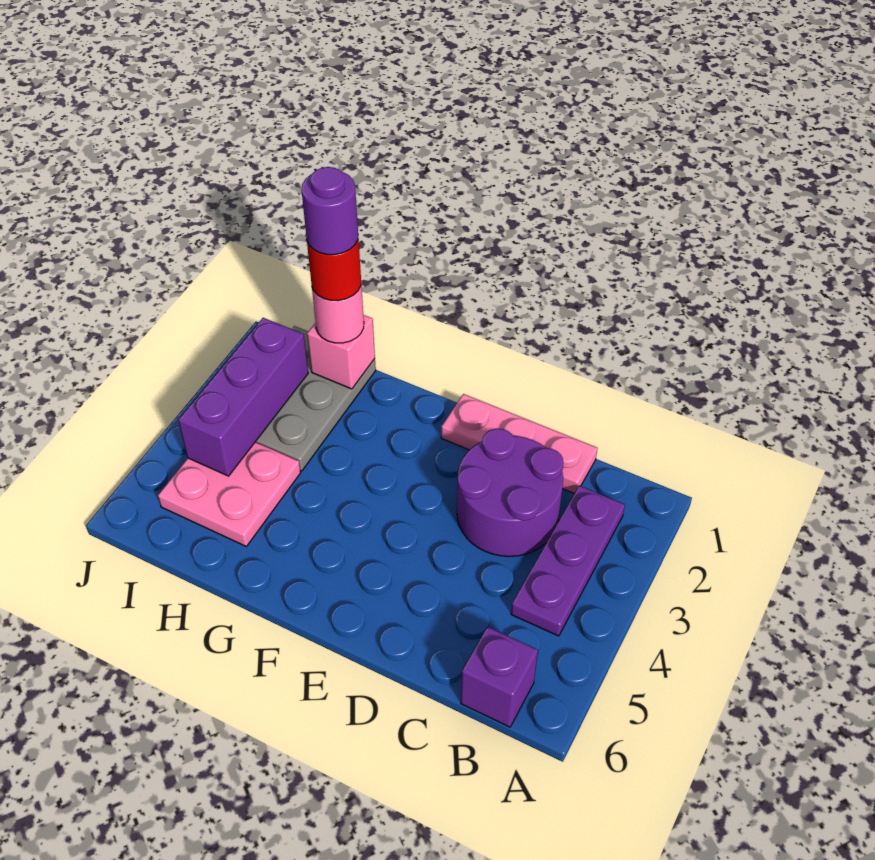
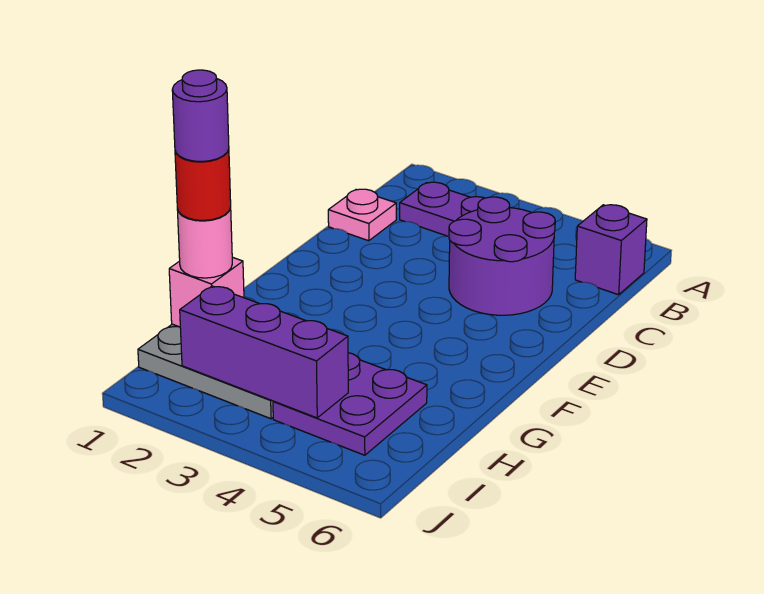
pink 1x3 plate [441,394,597,493] -> pink 1x1 plate [328,189,396,241]
purple 2x2 round brick [457,428,563,556] -> purple 2x2 round brick moved to [449,197,555,315]
pink 2x2 plate [158,442,301,546] -> purple 2x2 plate [273,353,427,455]

